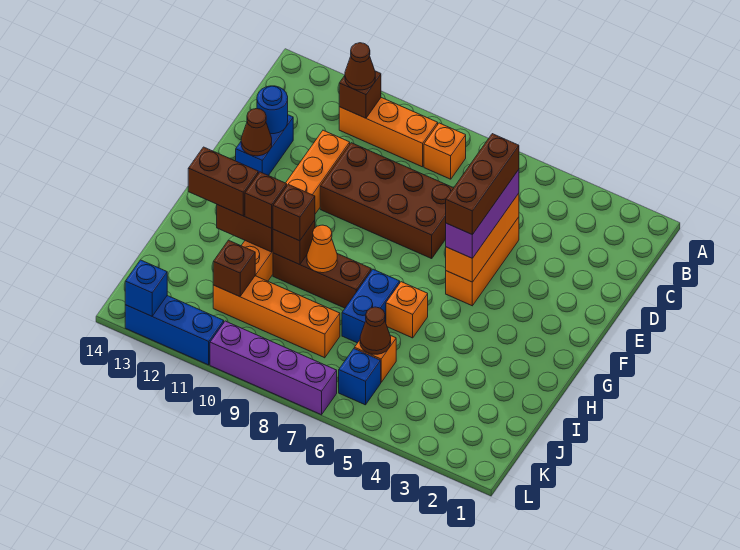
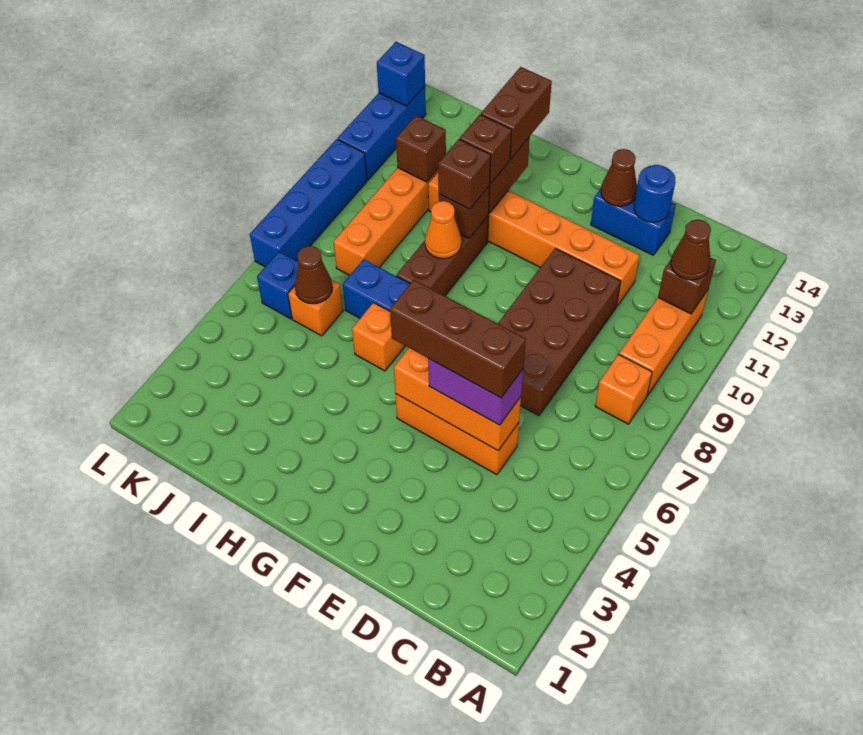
purple 1x3 brick [446,170,519,258] -> purple 1x2 brick [428,359,523,425]
purple 1x4 brick [210,321,337,415] -> blue 1x4 brick [250,139,367,267]

